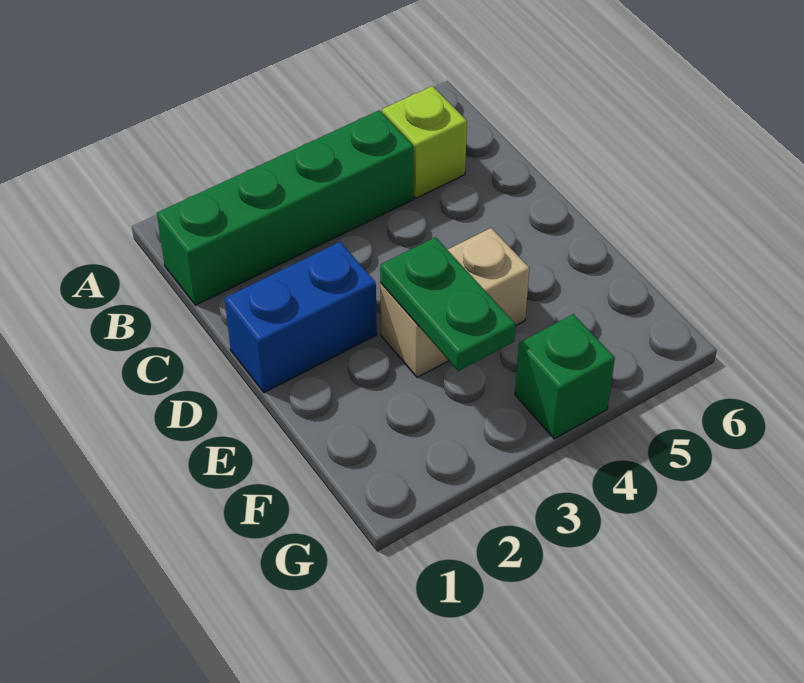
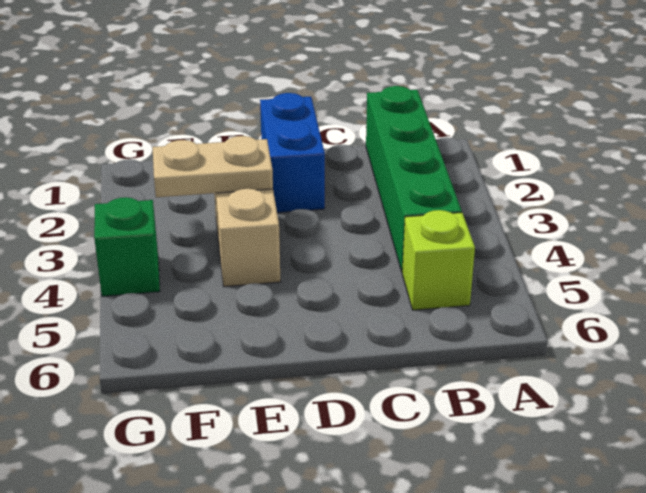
green 1x2 plate [380,237,515,371] -> tan 1x2 plate [152,136,273,197]

